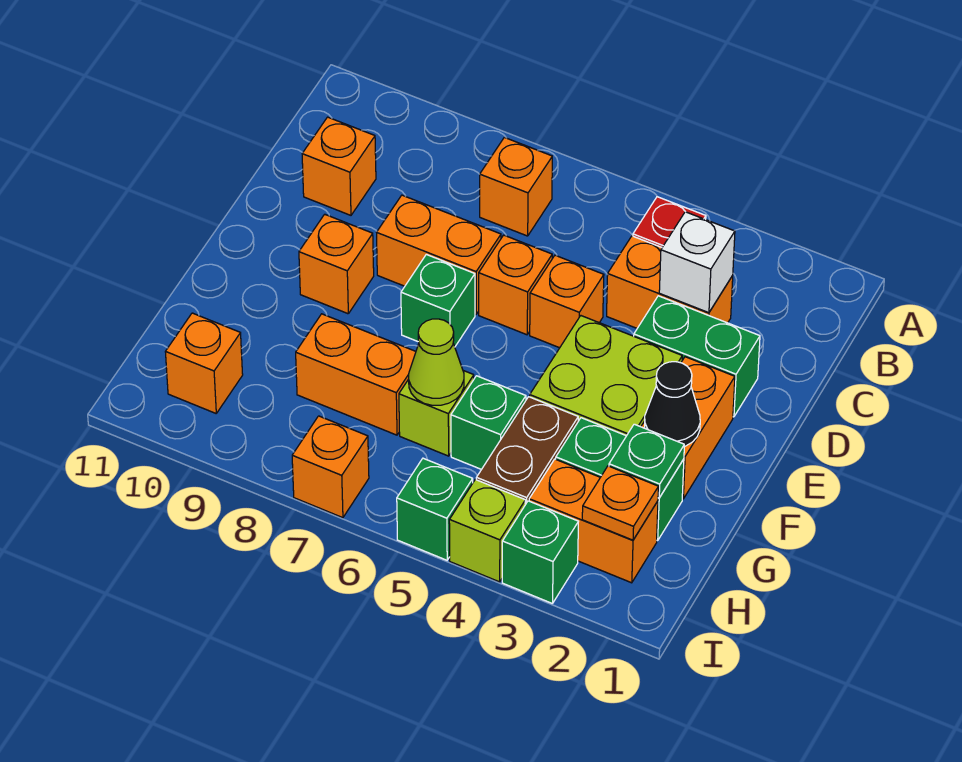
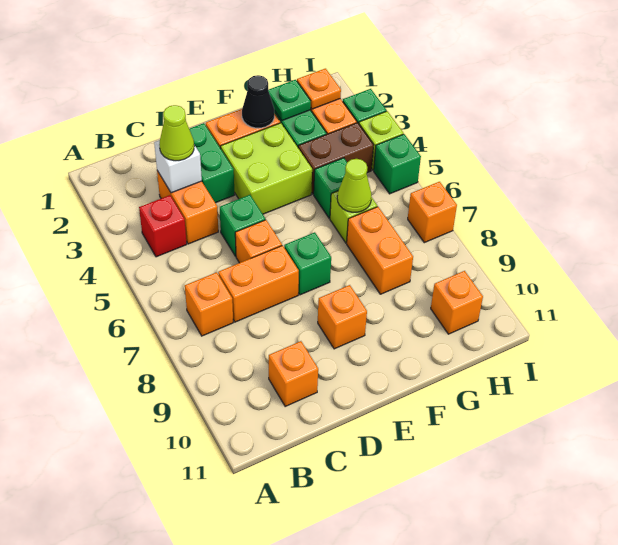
none -> lime 1x1 cone [159,105,194,161]
orange 1x1 brick [530,255,604,348] -> green 1x1 brick [220,195,265,256]
orange 1x2 brick [377,195,501,314] -> orange 1x2 brick turned to [218,246,299,322]

